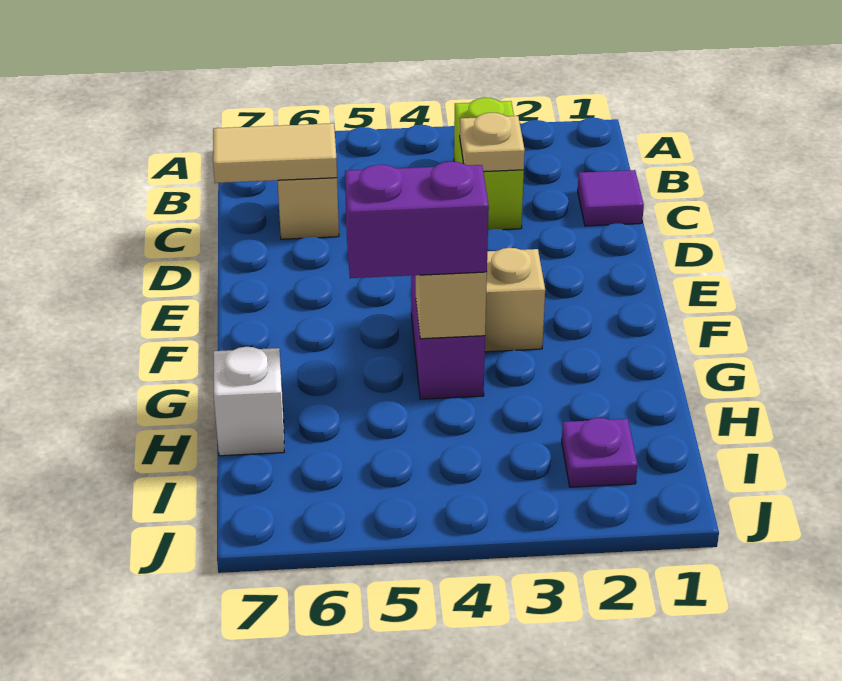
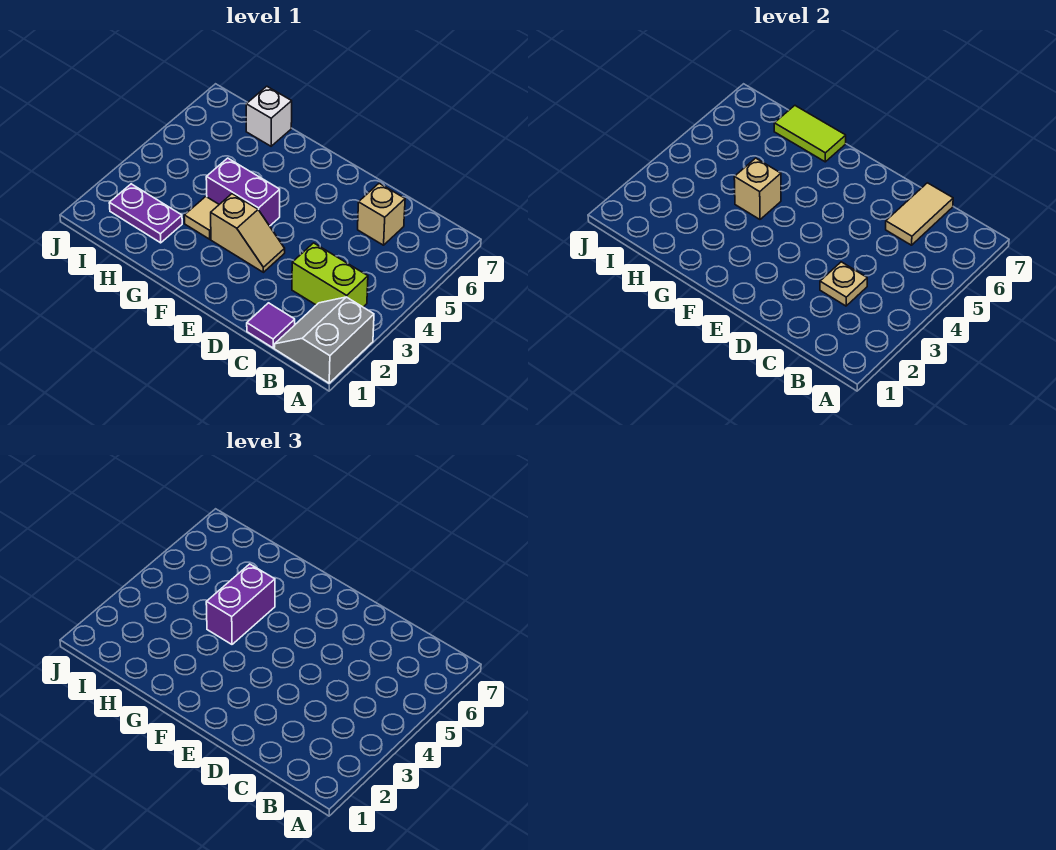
none -> grey 2x2 slope [274,297,374,383]
none -> tan 1x1 tile [184,197,219,239]
none -> lime 1x2 tile [774,106,846,162]
purple 1x1 plate [562,418,637,487] -> purple 1x2 plate [109,184,182,243]

